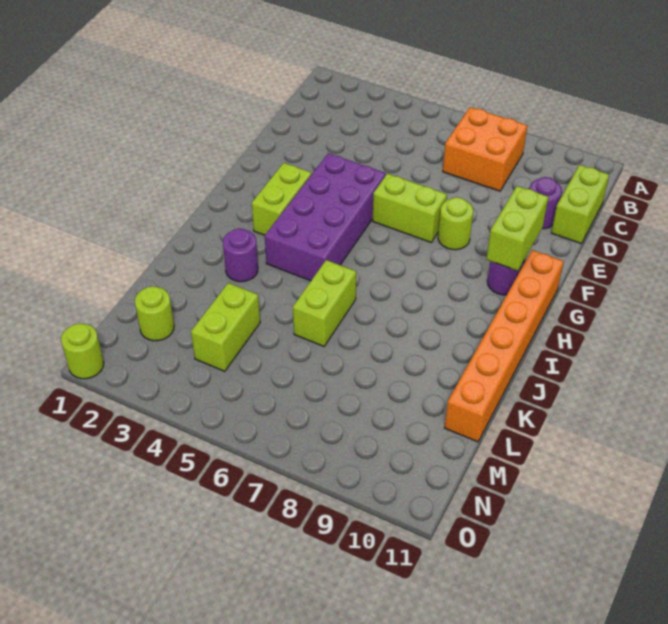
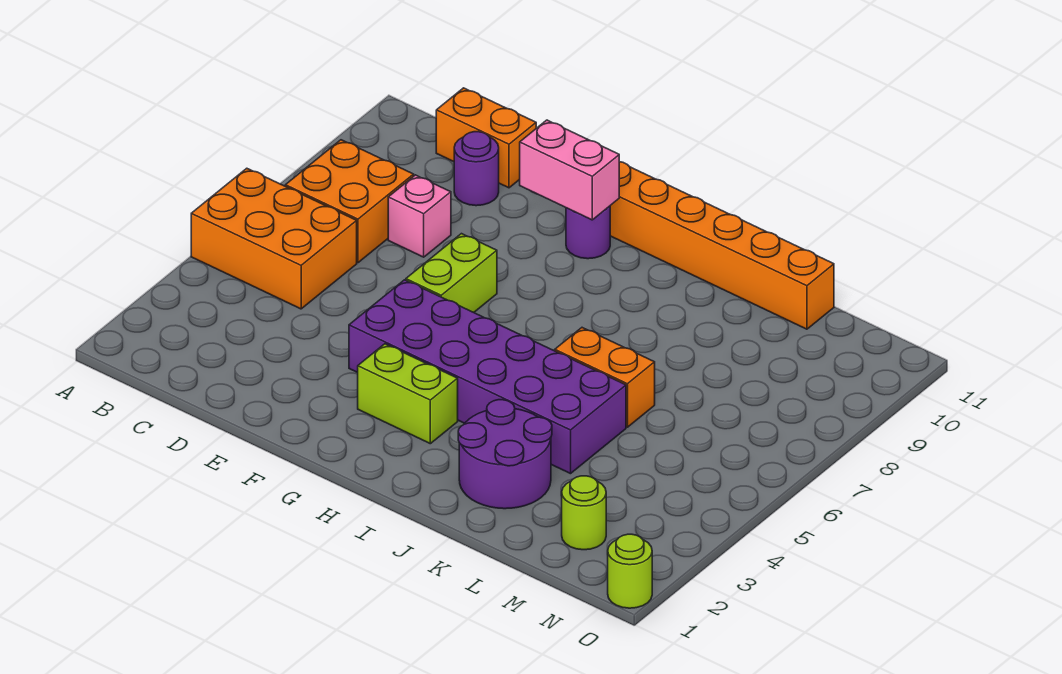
none -> orange 2x3 brick [191,168,357,309]
lime 1x2 brick [551,165,609,243] -> orange 1x2 brick [436,88,536,188]
none -> pink 1x1 brick [388,175,451,257]
purple 2x4 brick [265,153,386,281] -> purple 2x6 brick [349,280,626,474]
lime 1x1 round brick [438,197,473,250] -> none
lime 1x2 brick [486,186,548,271] -> pink 1x2 brick [520,120,619,220]
purple 1x1 round brick [223,229,258,282] -> purple 2x2 round brick [458,400,552,509]
lime 1x2 brick [293,260,356,346] -> orange 1x2 brick [555,328,655,427]
lime 1x2 brick [191,283,260,371] -> none

